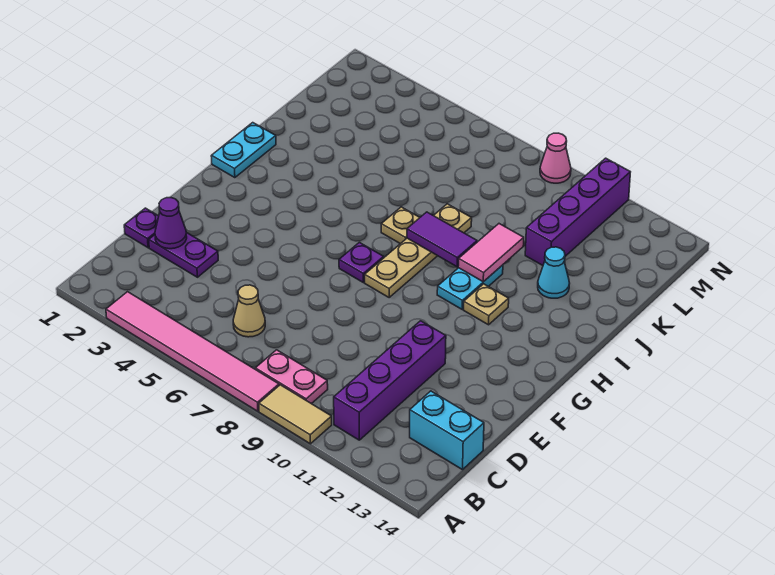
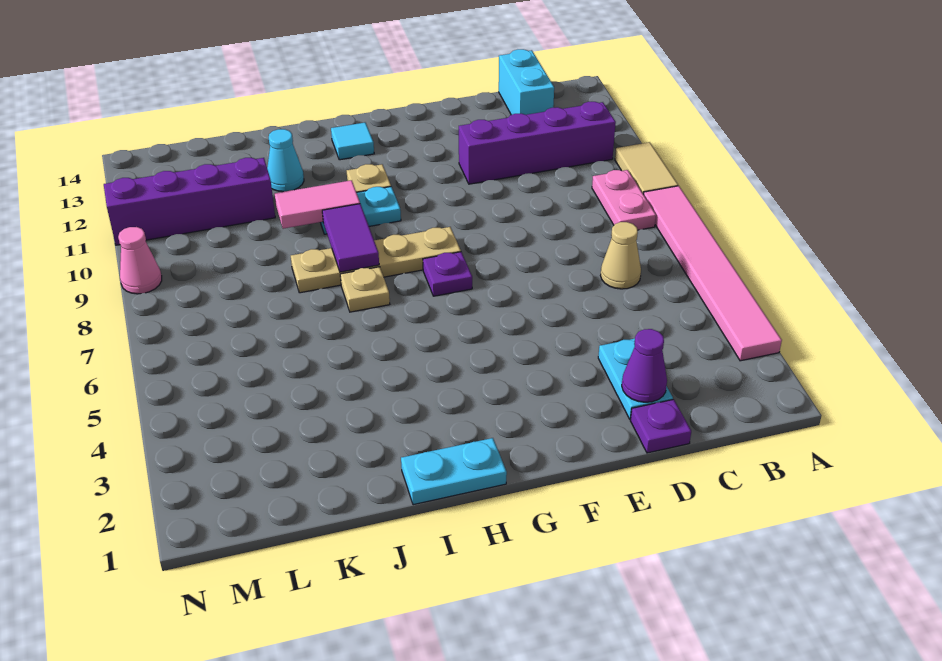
purple 1x2 plate [149,232,218,277] -> cyan 1x2 plate [598,339,673,419]
none -> cyan 1x1 tile [331,123,374,160]

